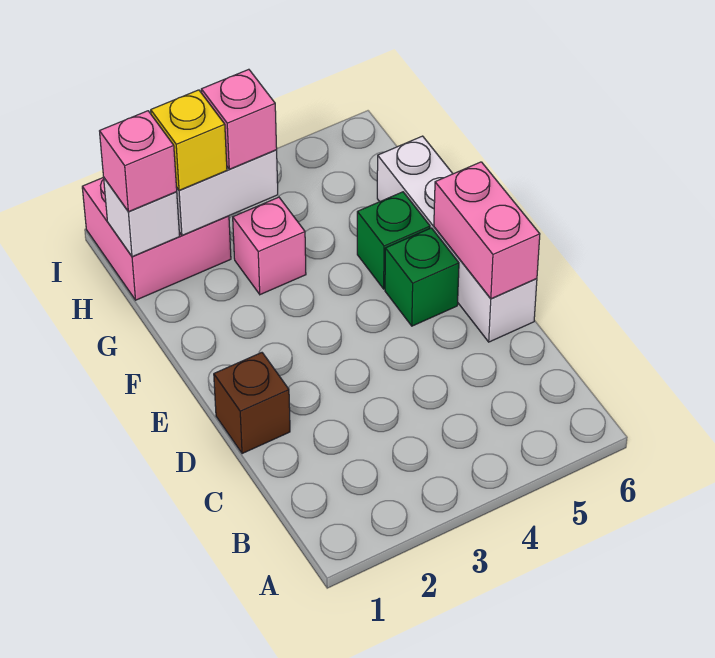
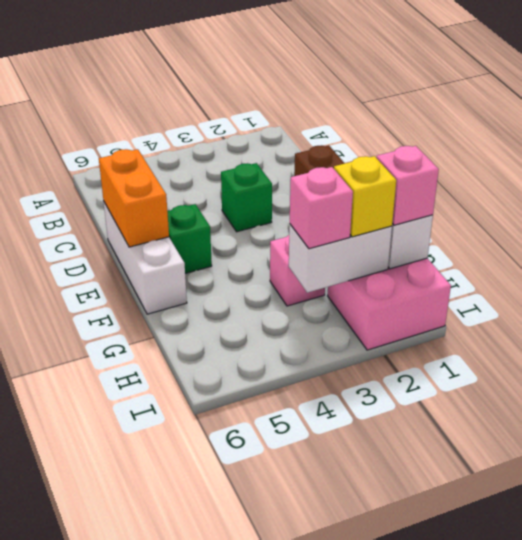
white 1x4 brick [377,136,537,342] -> white 1x3 brick [104,202,187,314]
pink 1x2 brick [434,162,540,299] -> orange 1x2 brick [99,149,169,247]
green 1x1 brick [357,192,430,289] -> green 1x1 brick moved to [221,163,272,232]

